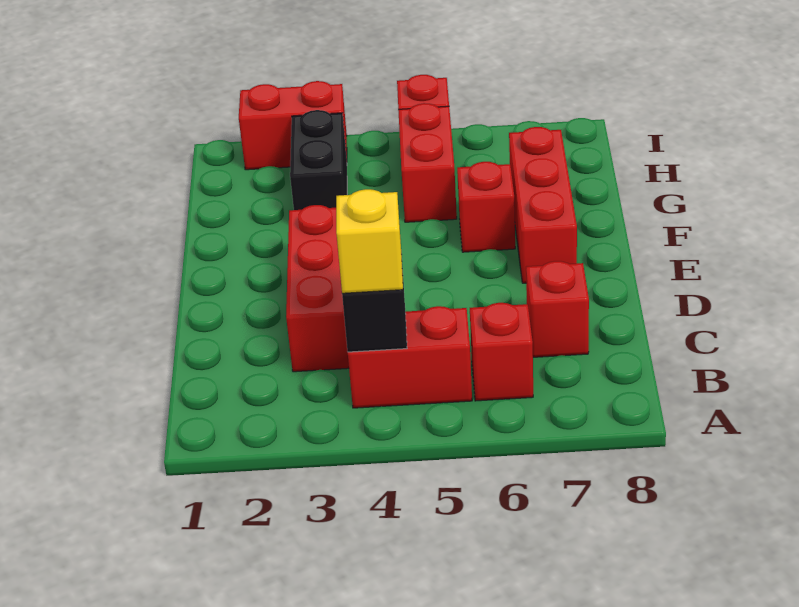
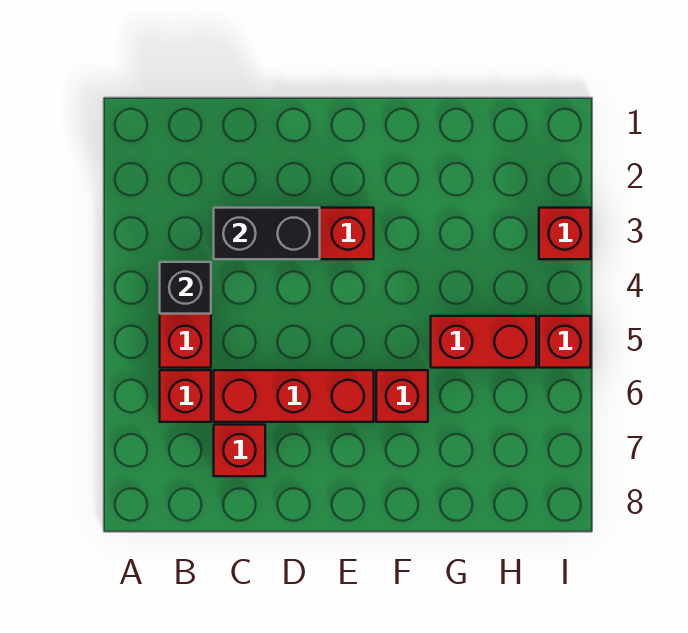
yellow 1x1 brick [336,189,403,293] -> none
red 1x3 brick [509,127,577,283] -> red 1x3 brick moved to [214,370,374,422]
black 1x2 brick [290,110,347,210] -> black 1x2 brick moved to [214,208,320,259]
red 1x2 brick [239,81,347,170] -> red 1x1 brick [539,208,591,259]

